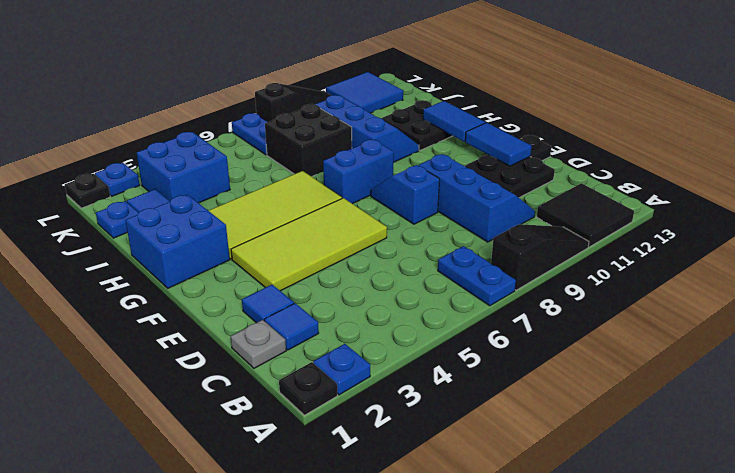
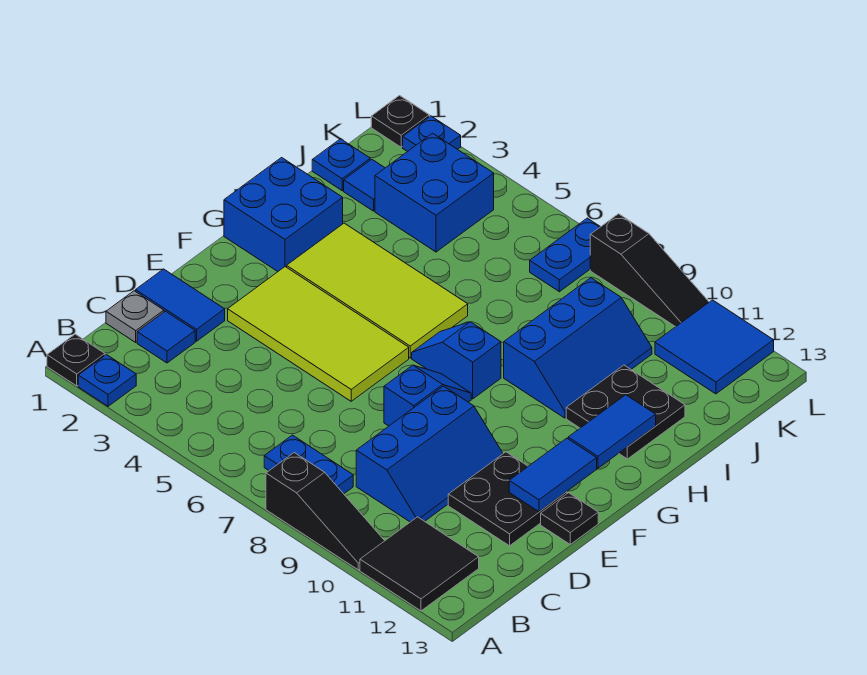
blue 1x2 plate [438,246,516,306] -> blue 1x2 plate turned to [264,435,353,494]
blue 1x1 tile [242,285,294,323] -> blue 1x2 tile [136,269,225,341]
blue 1x2 brick [323,140,394,204] -> blue 1x2 slope [412,322,501,399]
black 2x2 brick [265,104,352,177] -> none

